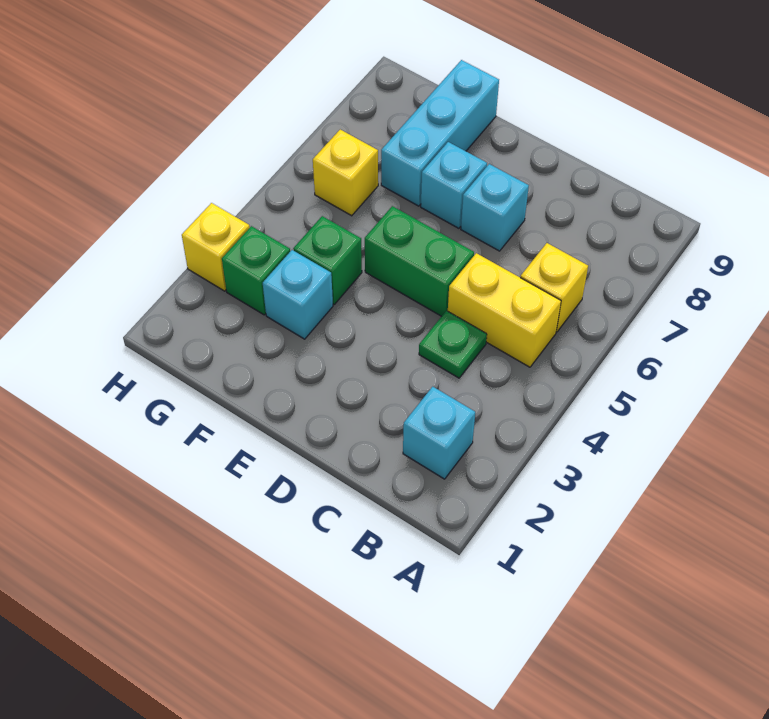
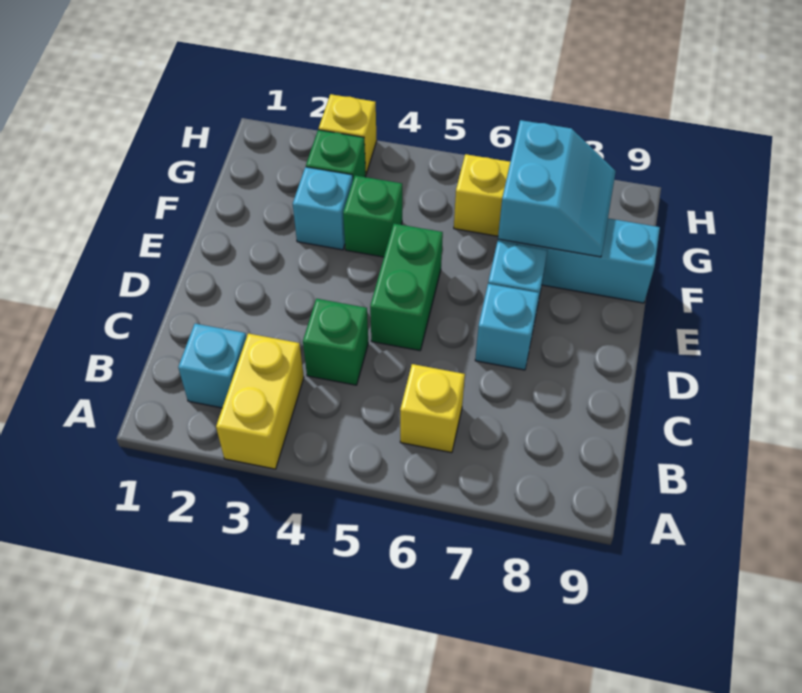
yellow 1x2 brick [448,253,561,367] -> yellow 1x2 brick moved to [216,333,304,469]
green 1x1 plate [419,311,487,378] -> green 1x1 brick [303,299,368,385]
none -> cyan 2x2 slope [498,120,616,257]

